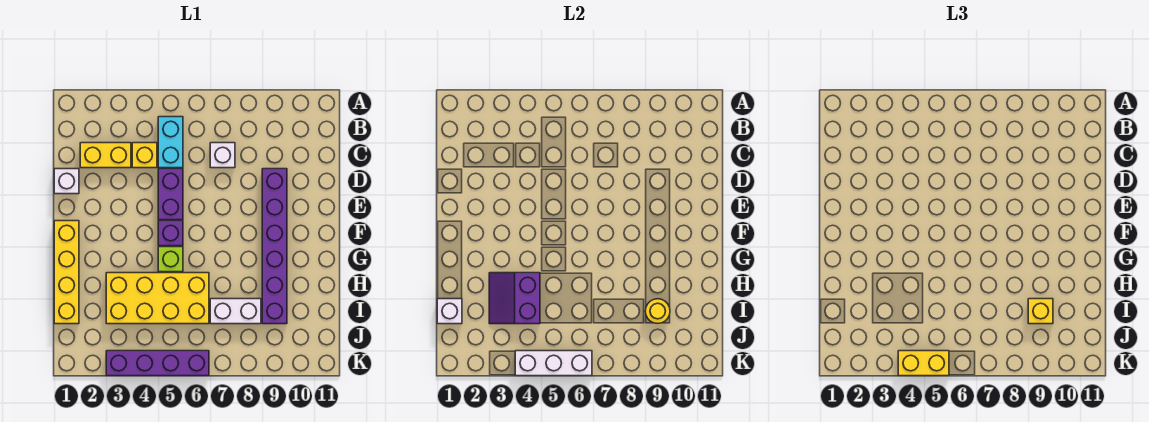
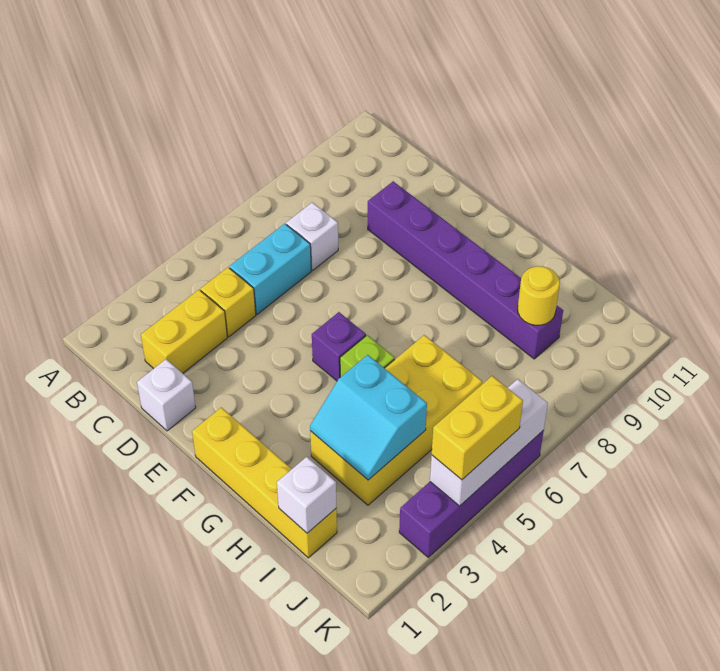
cyan 1x2 brick [158,117,183,168] -> cyan 1x2 brick turned to [229,224,311,314]
purple 1x2 brick [158,169,183,220] -> none
purple 2x2 slope [489,273,540,324] -> cyan 2x2 slope [310,355,427,480]
white 1x2 brick [210,299,261,324] -> none
yellow 1x1 brick [1028,299,1053,324] -> none

